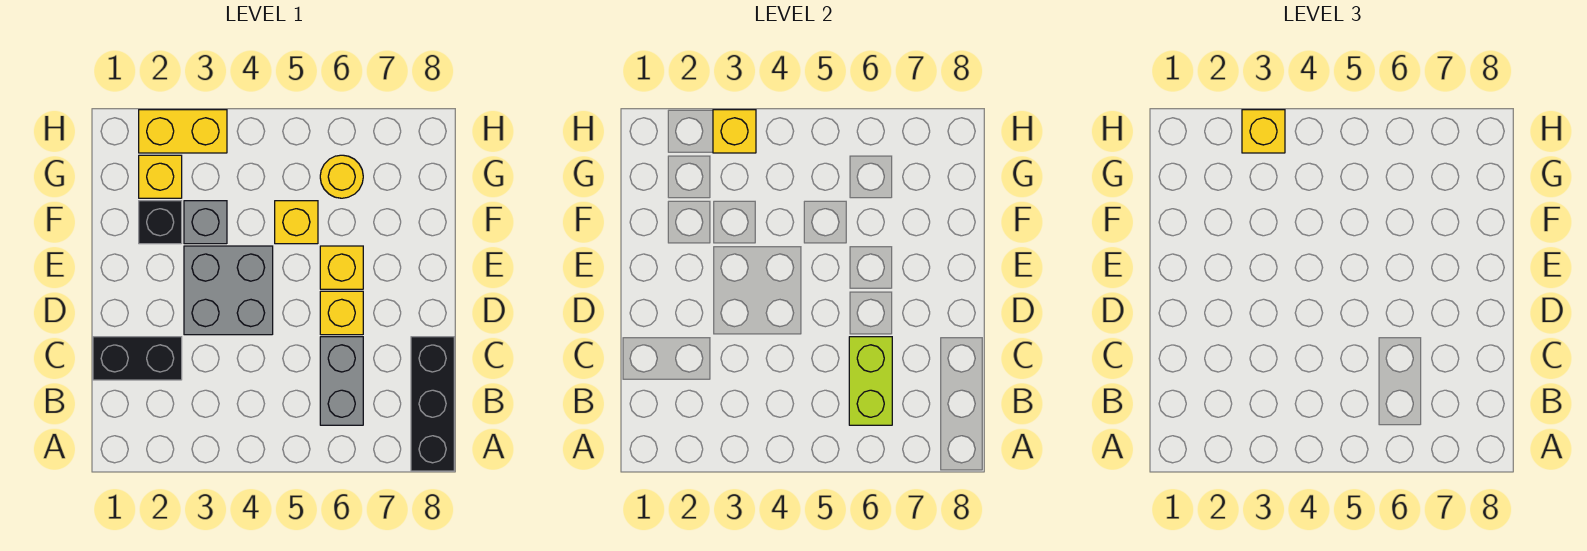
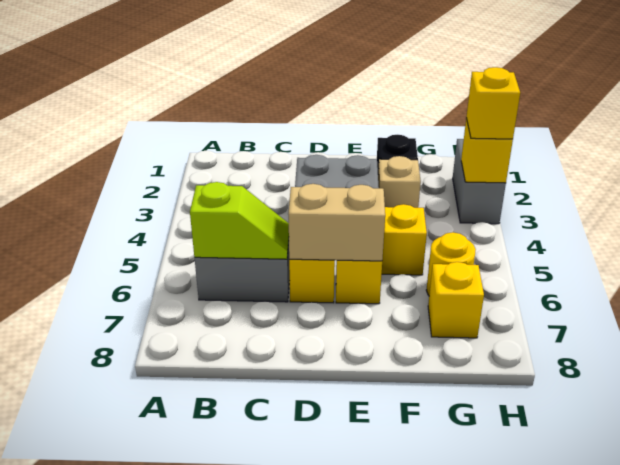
black 1x3 brick [411,337,454,471] -> none
lime 1x2 brick [849,337,892,425] -> lime 1x2 slope [190,182,289,259]
black 1x2 brick [93,337,182,380] -> none
none -> tan 1x2 brick [288,184,385,261]
grey 1x1 brick [184,201,227,244] -> tan 1x1 brick [378,156,421,208]
yellow 1x1 brick [139,155,182,198] -> yellow 1x1 brick moved to [428,262,484,338]
yellow 1x2 brick [139,110,227,153] -> grey 1x2 brick [453,139,506,224]

